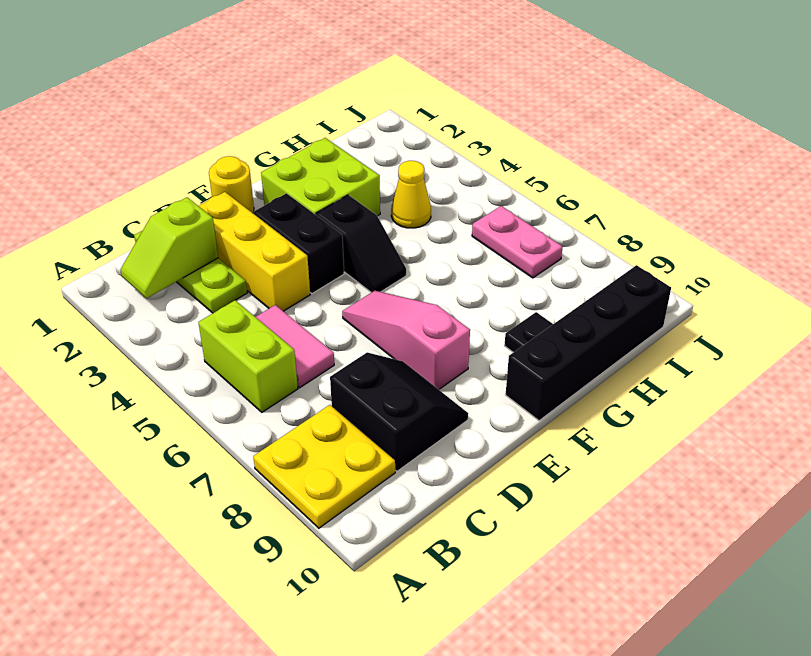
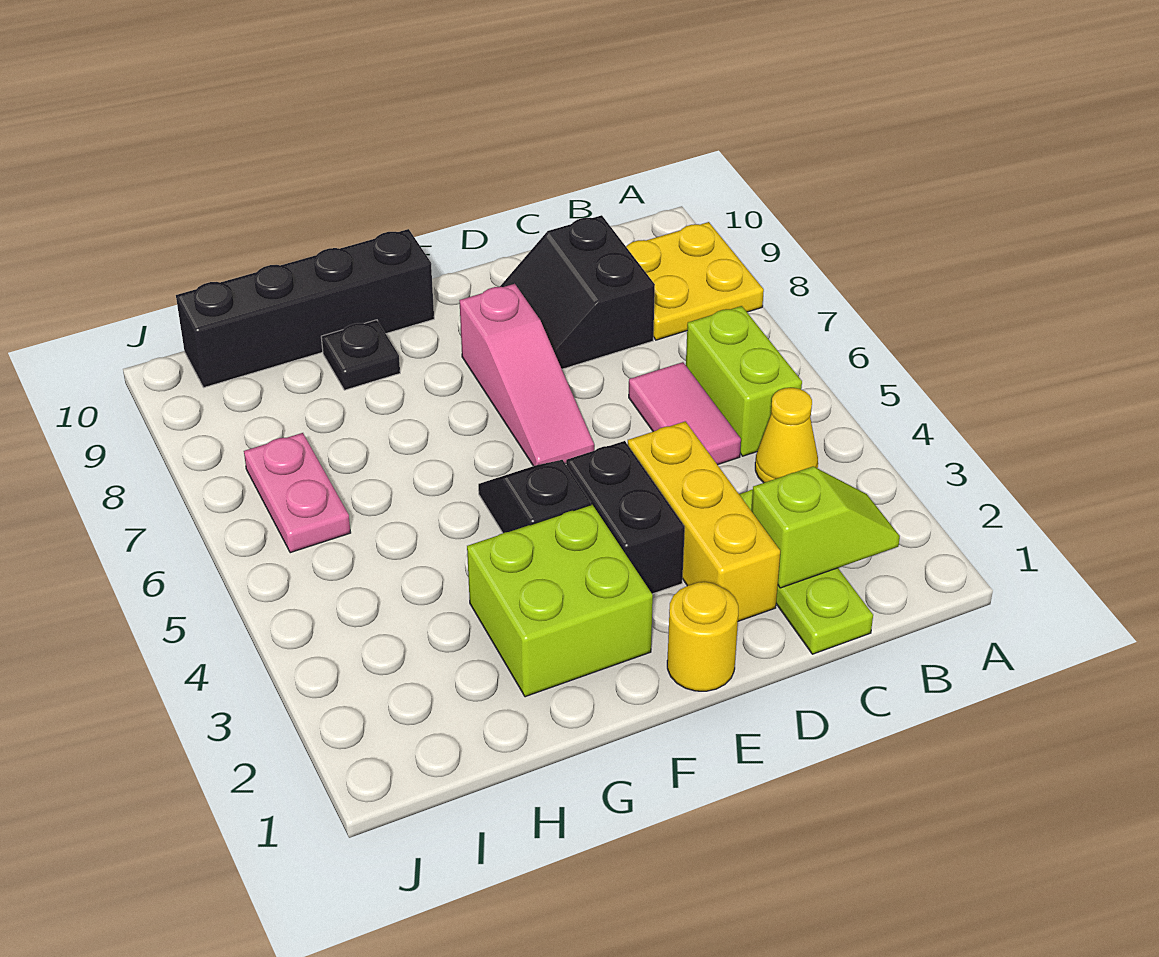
yellow 1x1 cone [391,161,431,228] -> yellow 1x1 cone moved to [755,388,818,483]

